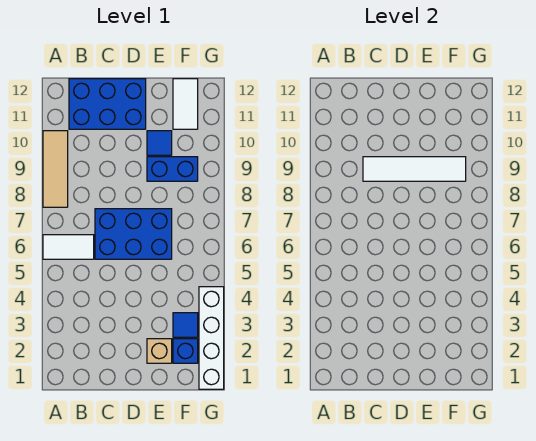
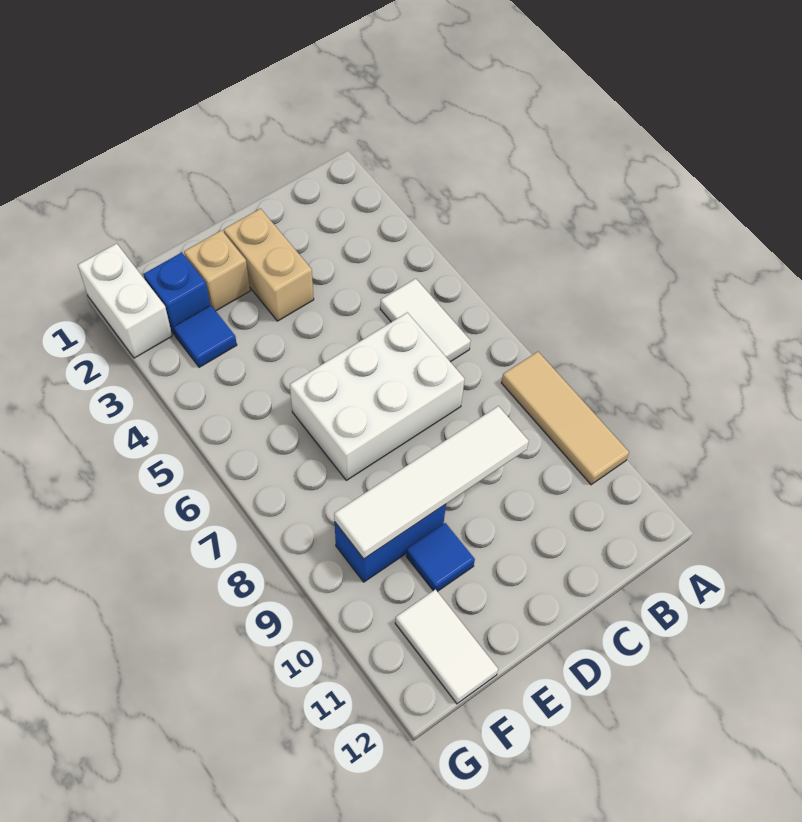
white 1x2 tile [43,235,94,259] -> white 1x2 tile turned to [380,279,470,362]
blue 2x3 brick [69,79,146,129] -> none
blue 2x3 brick [95,209,172,259] -> white 2x3 brick [290,313,465,480]
none -> tan 1x2 brick [224,209,314,321]
white 1x4 brick [199,287,224,389] -> white 1x2 brick [78,243,172,358]

